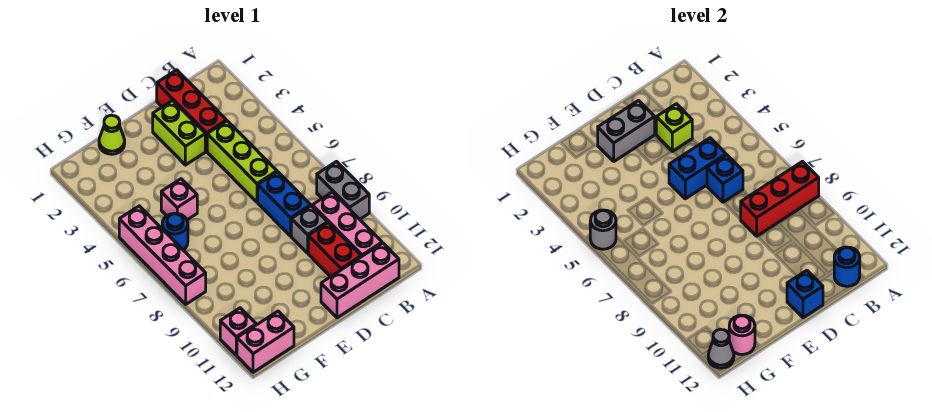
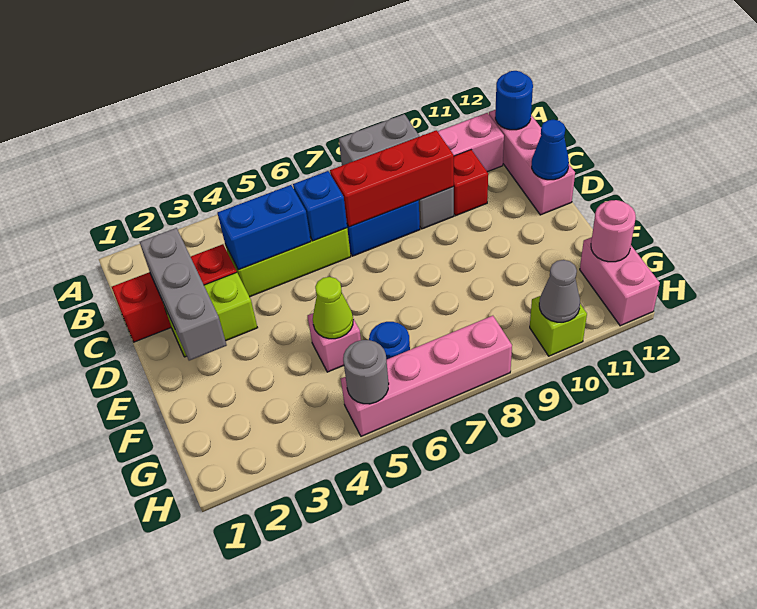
red 1x3 brick [740,162,819,236] -> red 1x3 brick turned to [330,130,454,227]
lime 1x1 brick [656,104,692,151] -> lime 1x1 brick moved to [530,296,587,356]
blue 1x2 brick [669,138,726,199] -> blue 1x2 brick turned to [218,185,311,270]
red 1x2 brick [308,223,361,277] -> red 1x1 brick [453,150,488,216]
grey 1x2 brick [598,101,655,161] -> grey 1x3 brick [140,228,227,361]
blue 1x1 brick [787,270,823,318] -> blue 1x1 cone [532,120,569,180]
lime 1x1 cone [99,115,125,154] -> lime 1x1 cone moved to [313,277,353,339]
pink 1x1 brick [220,308,256,355] -> none
grey 1x1 cone [708,329,734,368] -> grey 1x1 cone moved to [539,260,580,322]

